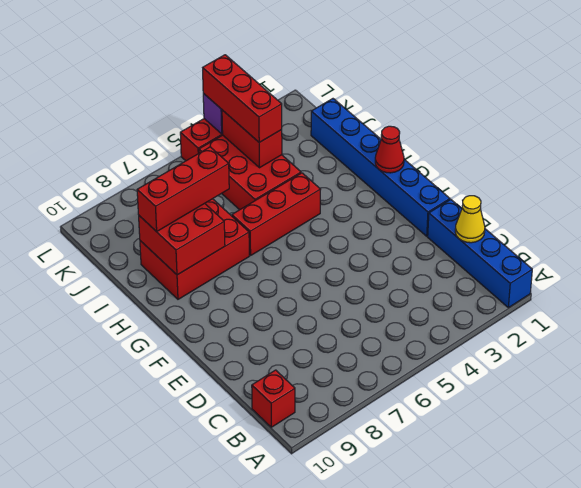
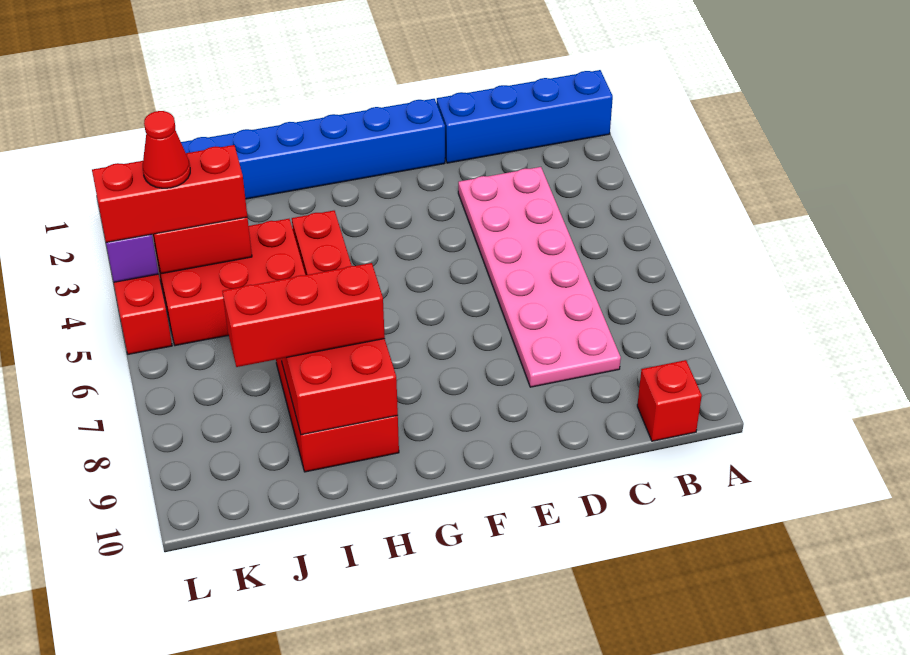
yellow 1x1 cone [455,196,485,243] -> none
none -> pink 2x6 plate [458,167,621,387]
red 1x1 cone [375,126,404,173] -> red 1x1 cone moved to [143,111,190,188]
red 1x3 brick [137,147,229,232] -> red 1x3 brick turned to [222,263,385,367]

